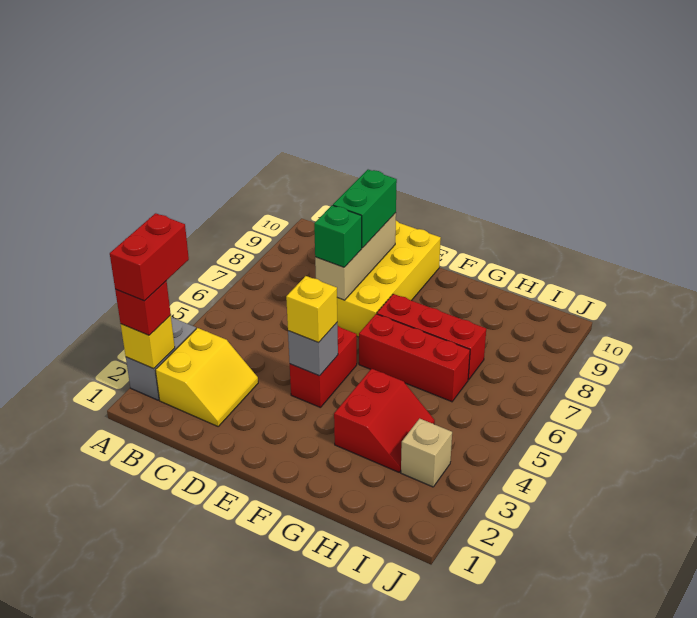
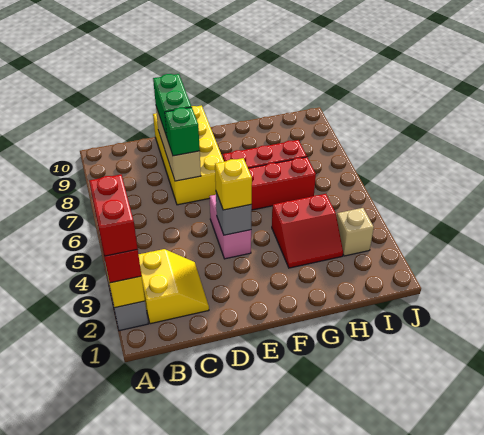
red 1x2 brick [290,326,357,408] -> pink 1x2 brick [209,195,251,259]
red 2x2 slope [334,369,435,472] -> red 2x2 slope turned to [272,194,343,268]

